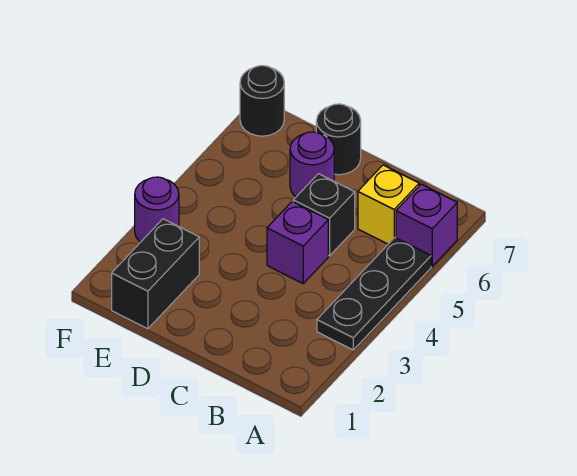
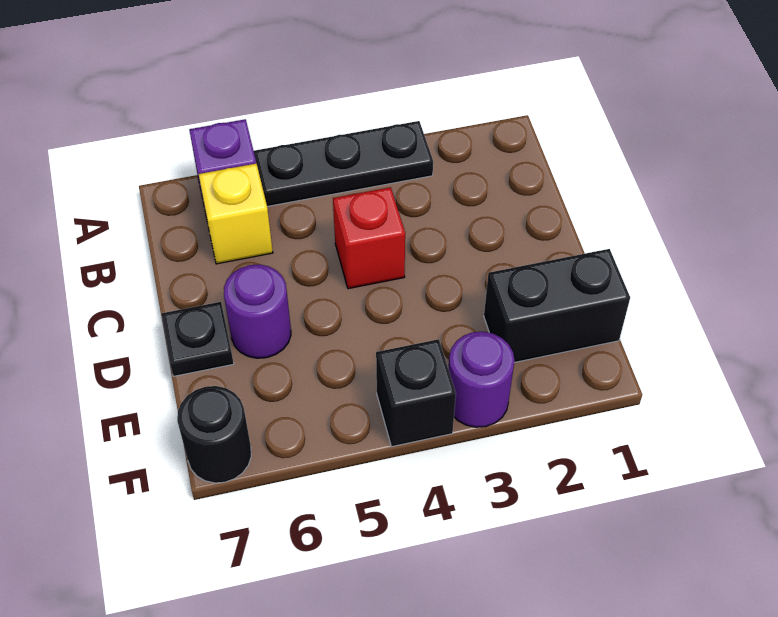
purple 1x1 brick [267,202,328,283] -> red 1x1 brick [333,187,405,289]
black 1x1 brick [293,174,355,256] -> black 1x1 brick moved to [376,339,456,447]
black 1x1 round brick [316,104,361,175] -> black 1x1 plate [161,302,234,376]

